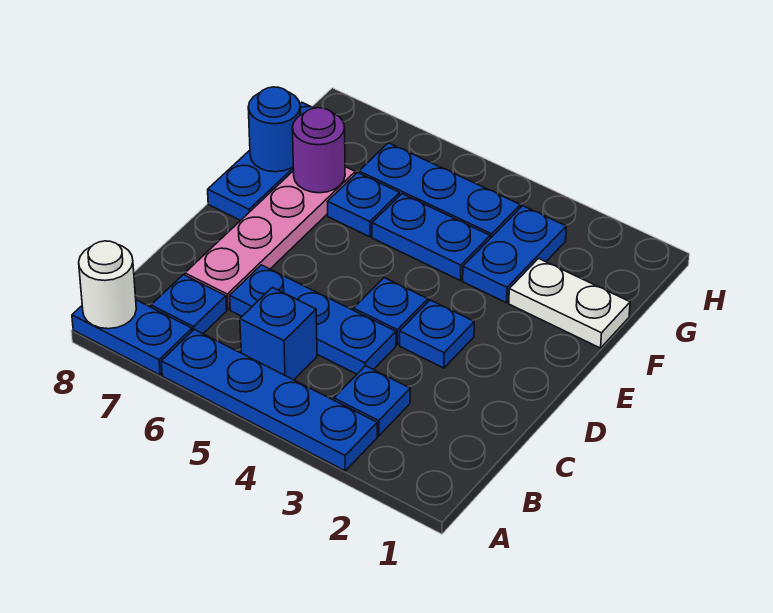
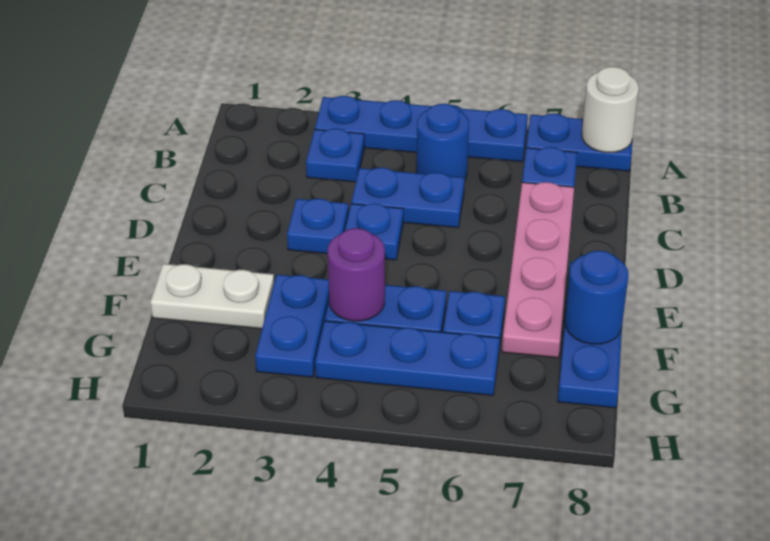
blue 1x1 brick [240,287,317,380] -> blue 1x1 round brick [416,104,469,179]
blue 1x3 plate [230,265,396,374] -> blue 1x2 plate [351,168,465,228]
purple 1x1 round brick [292,108,345,193] -> purple 1x1 round brick moved to [328,228,385,321]

